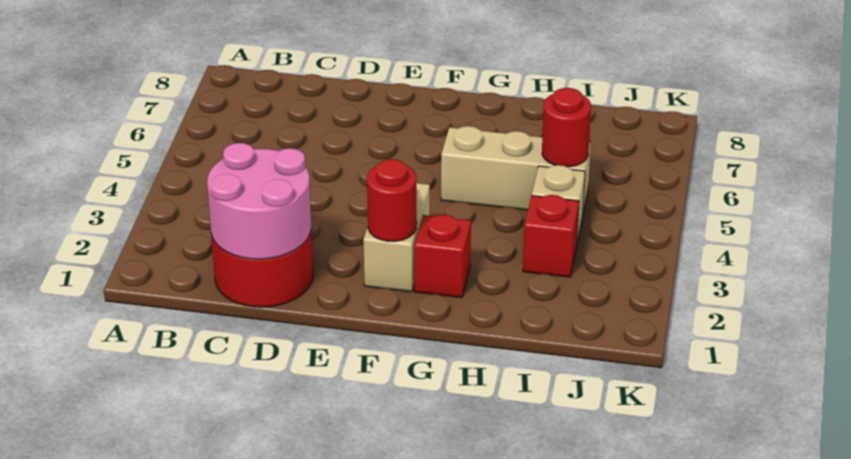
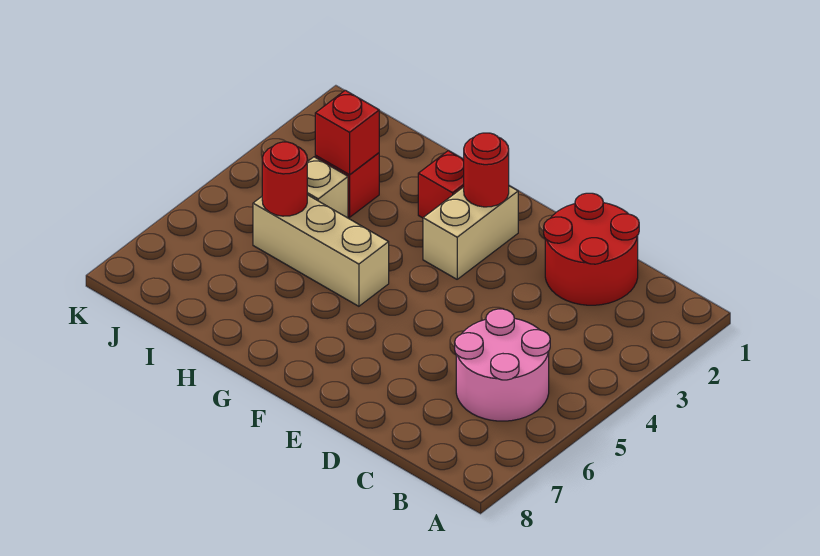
pink 2x2 round brick [207,143,311,259] -> pink 2x2 round brick moved to [455,309,550,421]
none -> red 1x1 brick [315,90,379,175]

